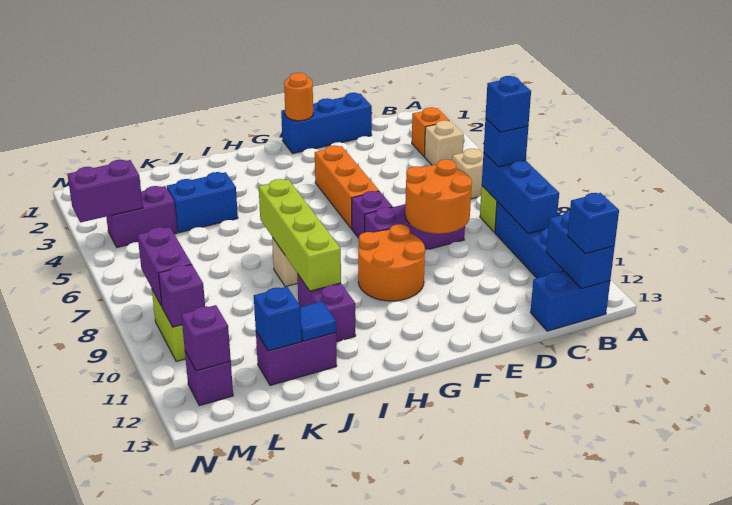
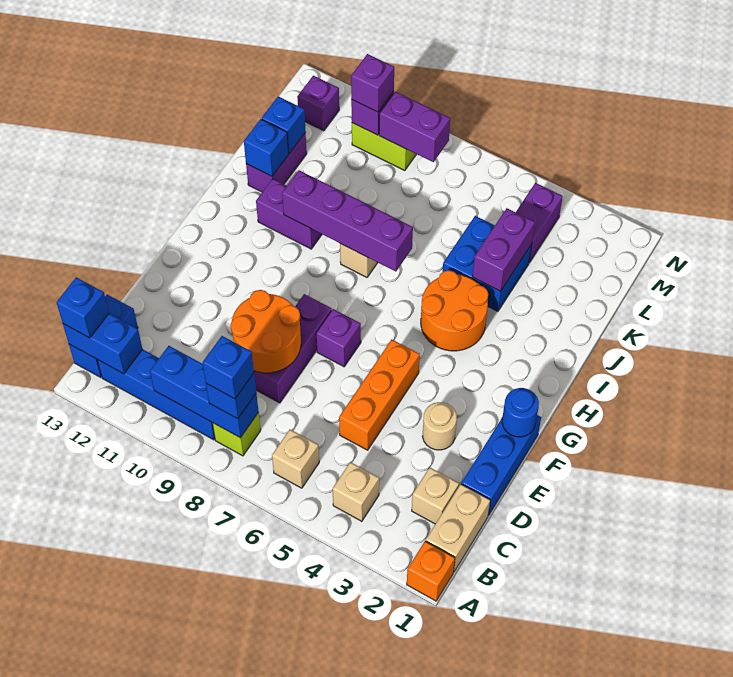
none -> tan 1x2 brick [426,484,490,572]
orange 1x1 brick [412,107,450,156] -> orange 1x1 brick moved to [407,541,455,601]
none -> tan 1x1 brick [412,468,459,524]
none -> tan 1x1 round brick [423,402,457,450]
orange 1x1 round brick [284,73,313,121] -> blue 1x1 round brick [502,388,539,437]
orange 1x3 brick [315,145,379,228] -> orange 1x3 brick turned to [339,339,420,450]
orange 2x2 round brick [358,224,425,301] -> orange 2x2 round brick moved to [421,270,488,351]
lime 1x4 brick [259,179,341,291] -> purple 1x4 brick [282,170,413,271]
blue 1x2 brick [167,172,238,233] -> blue 2x2 brick [443,216,532,311]
blue 1x1 tile [301,301,336,341] -> blue 1x1 brick [244,119,289,176]
purple 1x2 brick [68,160,143,223] -> purple 1x2 brick moved to [473,208,535,291]
purple 1x1 brick [181,305,231,371] -> purple 1x1 brick moved to [351,54,394,112]

